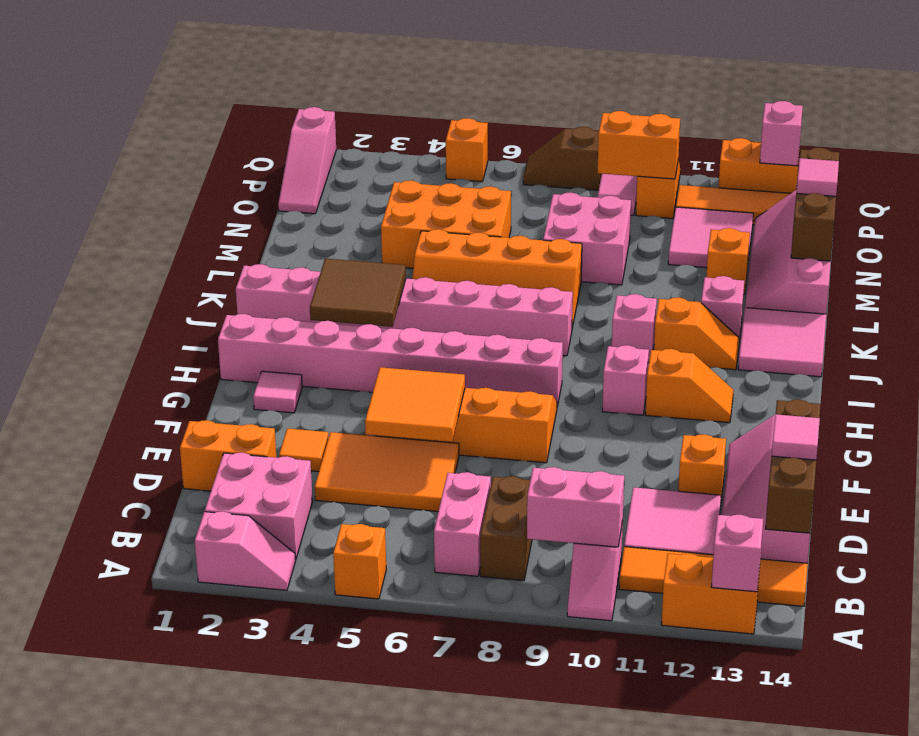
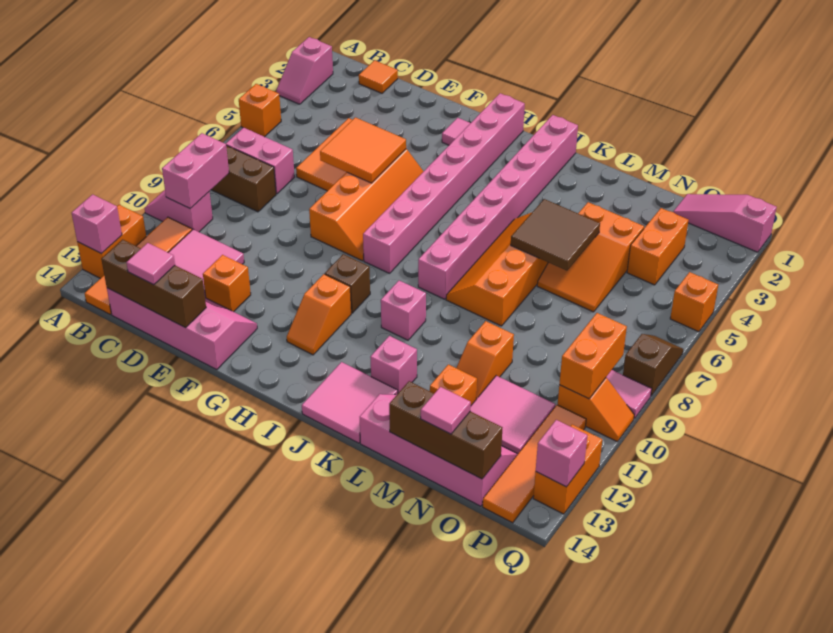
pink 2x2 brick [205,453,313,560] -> none
orange 1x2 brick [180,420,277,491] -> orange 1x2 brick moved to [627,208,689,285]
orange 1x1 tile [279,428,328,472] -> orange 1x1 tile moved to [359,60,398,93]
pink 1x1 brick [602,345,649,415] -> brown 1x1 brick [325,254,370,313]
brown 2x2 tile [310,259,406,327] -> brown 2x2 tile moved to [511,199,600,271]
orange 1x2 slope [654,297,739,370] -> orange 1x2 slope moved to [457,321,514,399]
orange 2x3 brick [381,180,511,268] -> orange 2x3 slope [537,202,644,312]
pink 2x2 brick [543,193,631,285] -> none

